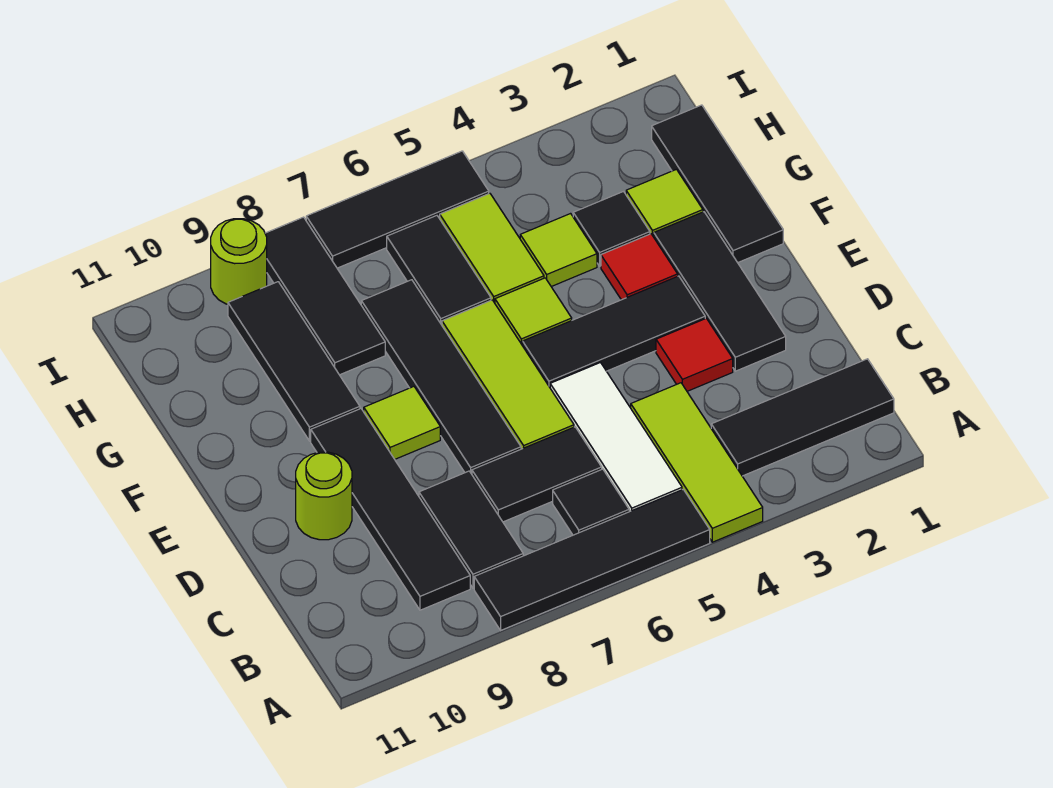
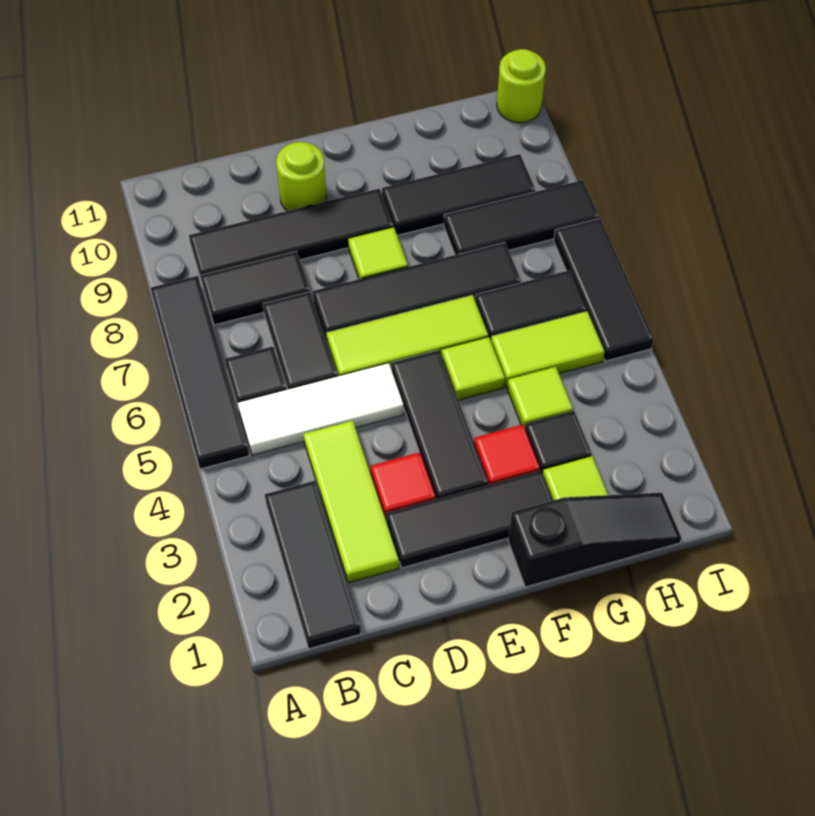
lime 1x3 tile [631,383,763,542] -> lime 1x3 tile turned to [304,421,399,583]
black 1x3 tile [652,105,783,263] -> black 1x3 slope [508,493,681,587]
lime 1x1 round brick [211,219,267,304] -> lime 1x1 round brick moved to [497,49,546,123]

